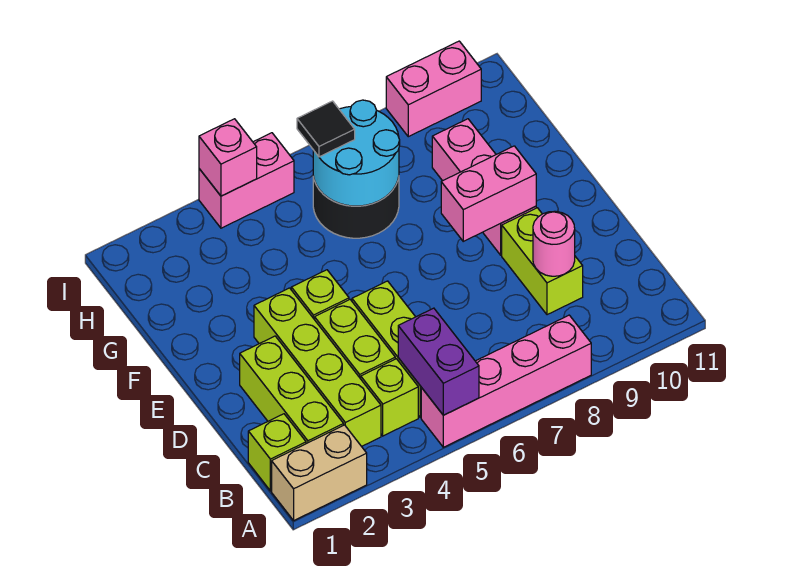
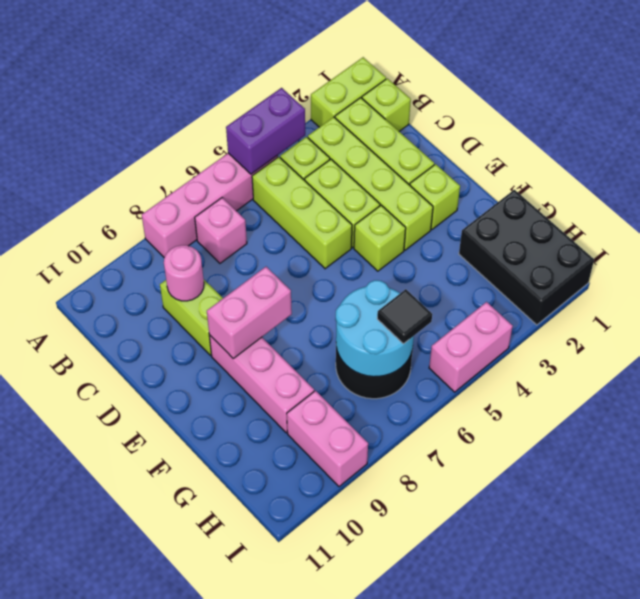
tan 1x2 brick [272,425,367,520] -> lime 1x2 brick [311,57,386,127]
purple 1x2 brick [398,308,479,415] -> purple 1x2 brick turned to [226,88,305,174]
none -> lime 1x1 brick [410,164,460,229]
none -> black 2x3 brick [459,190,594,325]
pink 1x1 brick [199,119,257,196] -> pink 1x1 brick moved to [195,198,247,263]
pink 1x2 brick [386,41,481,137] -> pink 1x2 brick turned to [287,391,368,487]

